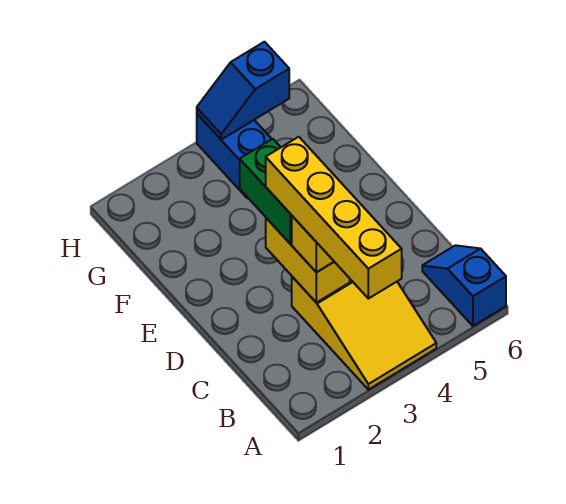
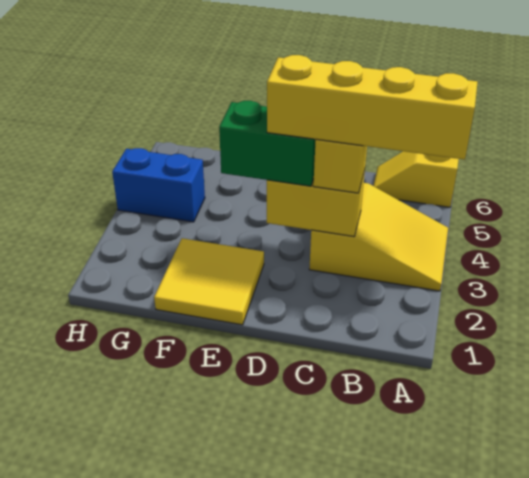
blue 1x2 slope [422,245,506,326] -> yellow 1x2 slope [373,151,459,207]
none -> yellow 2x2 tile [154,238,264,325]
blue 1x2 slope [197,42,289,140] -> none

